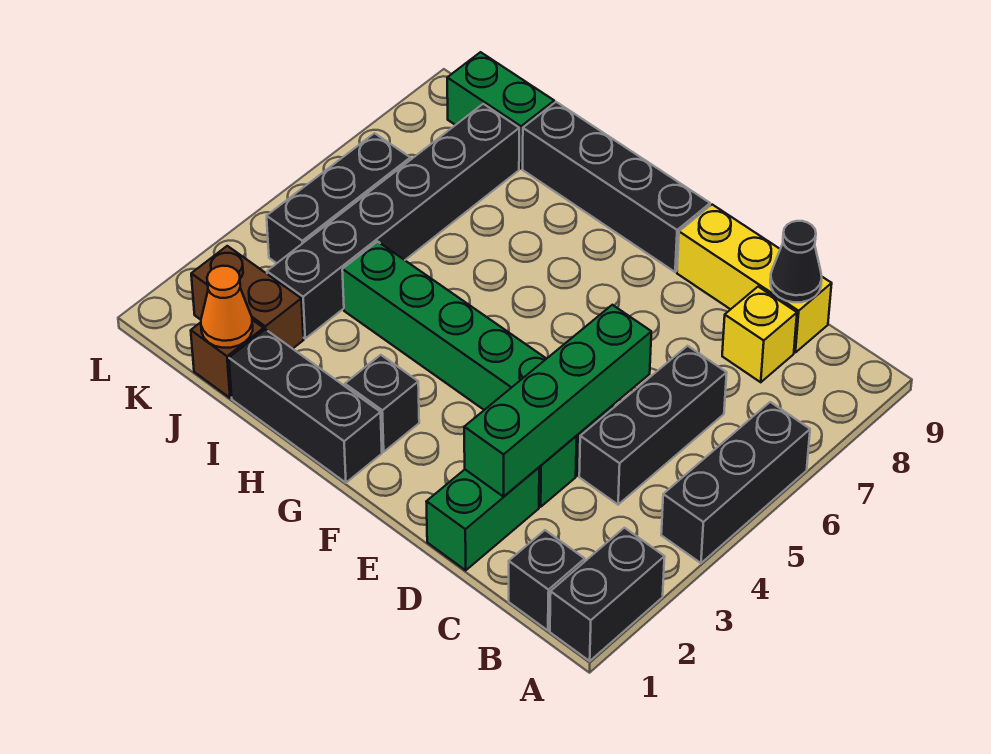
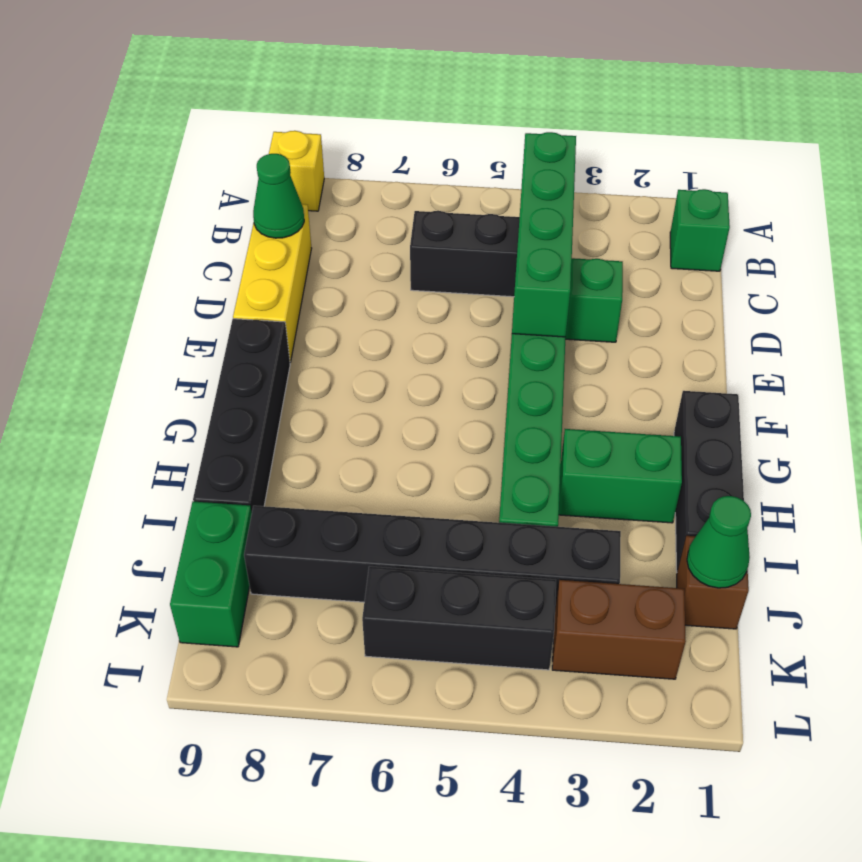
black 1x2 brick [550,528,665,661] -> none
black 1x3 brick [661,402,810,563] -> none
black 1x1 brick [509,530,585,630] -> green 1x1 brick [670,189,730,271]
yellow 1x1 brick [722,287,797,382] -> yellow 1x1 brick moved to [269,131,324,211]
black 1x1 cone [770,221,822,302] -> green 1x1 cone [253,154,304,238]
green 1x2 brick [426,468,539,570] -> green 1x2 brick moved to [559,429,682,523]
green 1x4 brick [464,305,651,497] -> green 1x4 brick turned to [512,132,576,337]
black 1x1 brick [345,355,419,452] -> none
orange 1x1 cone [201,266,253,348] -> green 1x1 cone [687,496,751,588]
brown 1x2 brick [191,246,303,349] -> brown 1x2 brick turned to [552,580,686,679]

